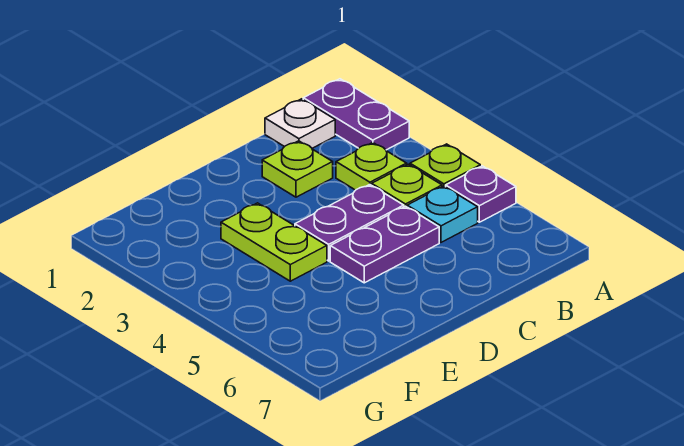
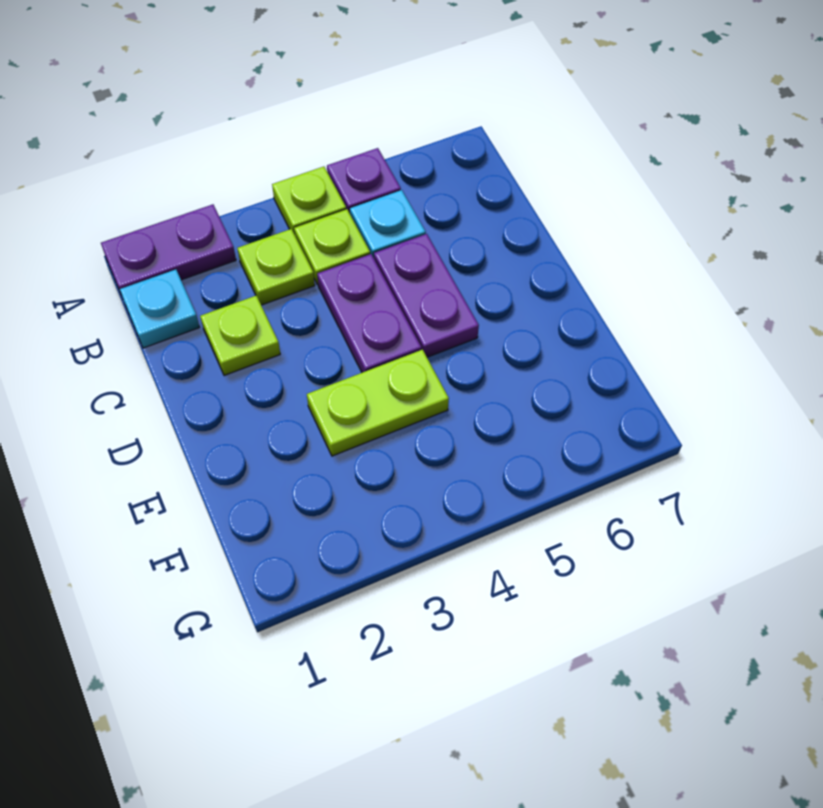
white 1x1 plate [265,99,335,148] -> cyan 1x1 plate [120,270,199,348]

